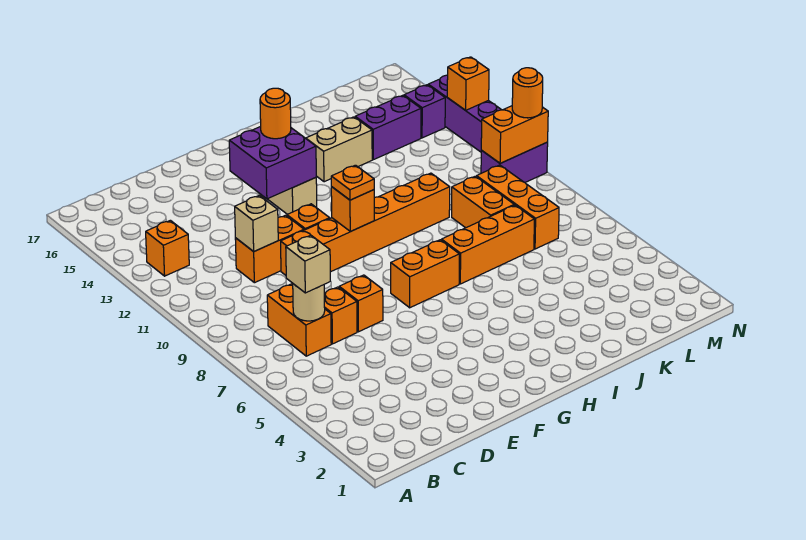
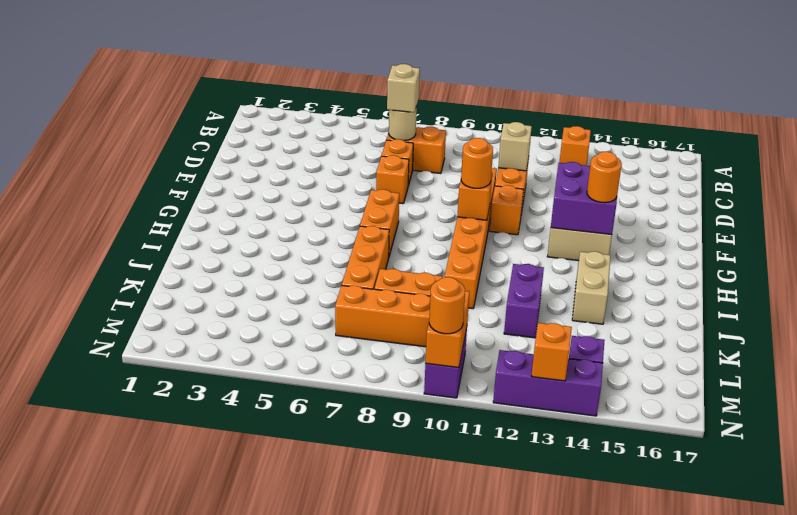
orange 1x1 plate [331,165,374,200] -> orange 1x1 round brick [461,138,493,188]
purple 1x2 brick [355,95,421,160] -> purple 1x2 brick moved to [504,264,544,338]

